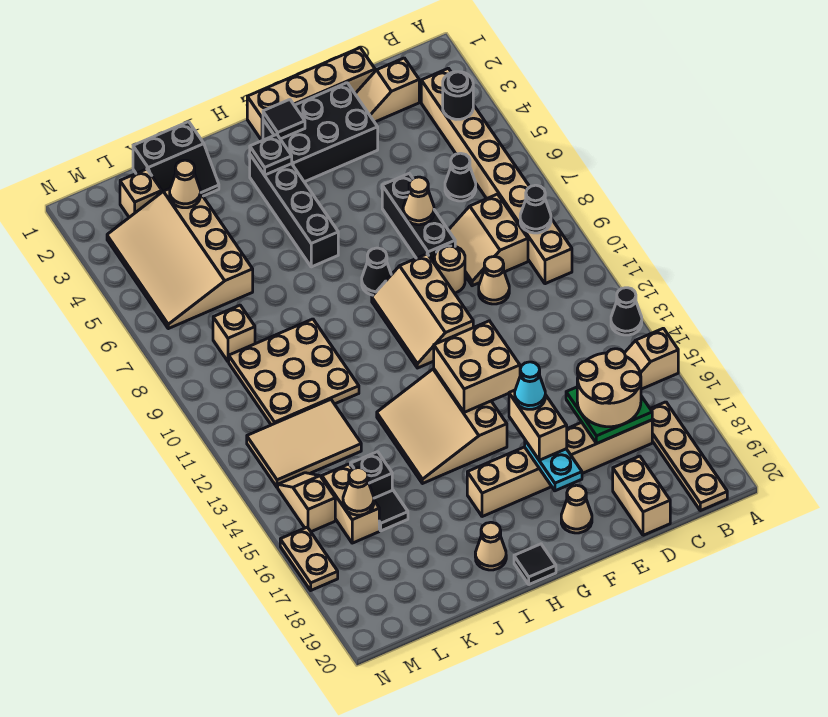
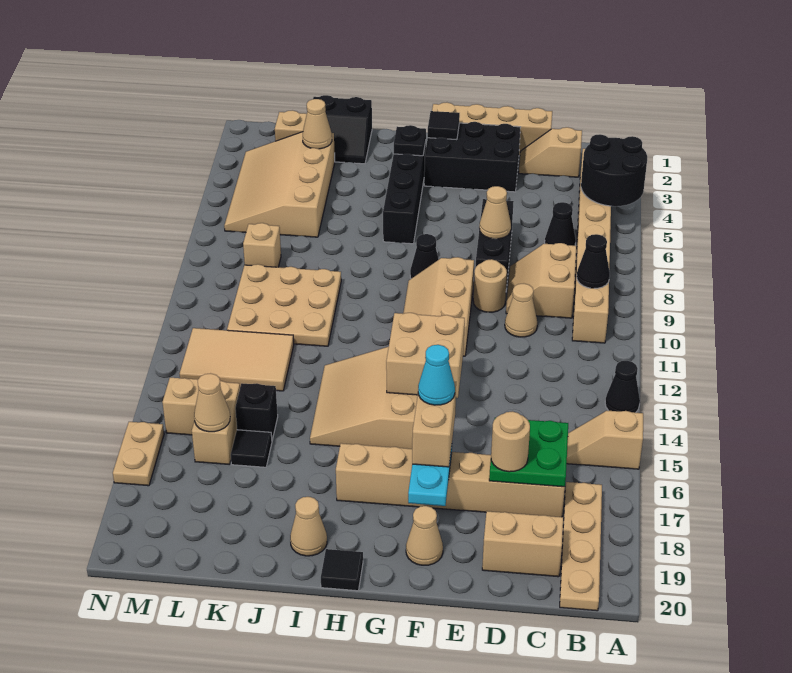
black 1x1 round brick [443,72,473,120] -> black 2x2 round brick [581,134,647,206]
tan 2x2 round brick [577,349,641,427] -> tan 1x1 round brick [491,411,530,472]
tan 1x2 brick [613,456,670,535] -> tan 1x2 brick turned to [482,511,563,577]

